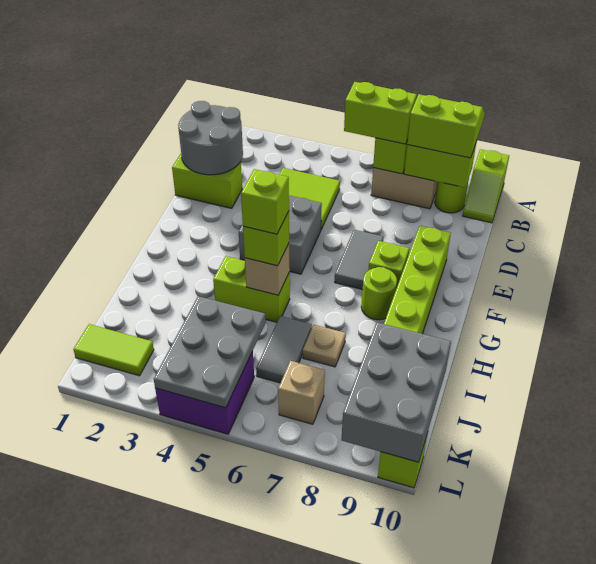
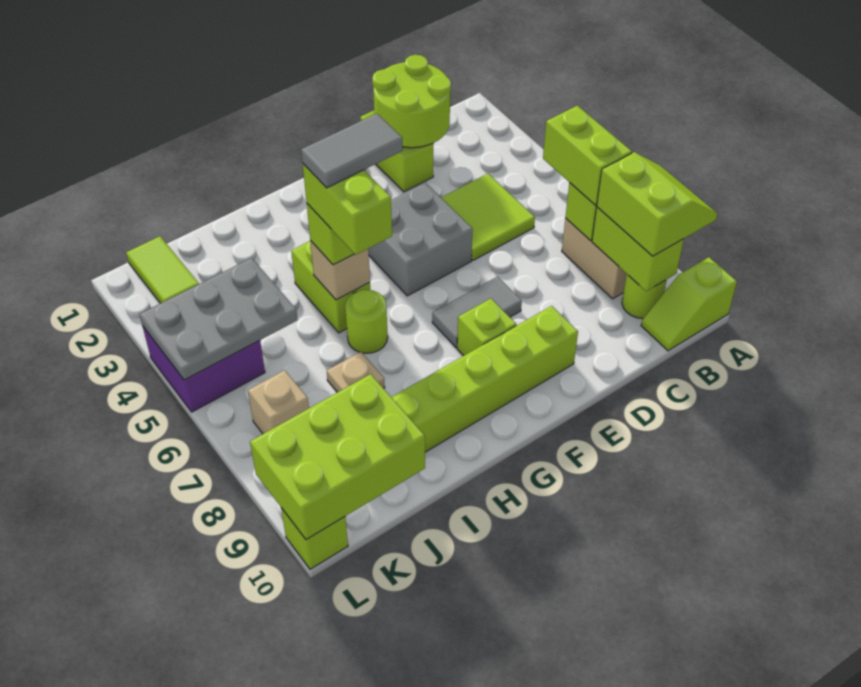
grey 2x2 round brick [178,101,243,175] -> lime 2x2 round brick [372,55,451,148]
lime 1x1 round brick [361,267,397,320] -> lime 1x1 round brick moved to [345,289,388,353]
lime 1x1 brick [241,169,289,234] -> lime 1x2 brick [303,164,392,255]
grey 1x2 tile [256,316,312,383] -> grey 1x2 tile moved to [301,114,403,188]
grey 2x3 brick [341,322,451,462] -> lime 2x3 brick [250,374,425,540]

